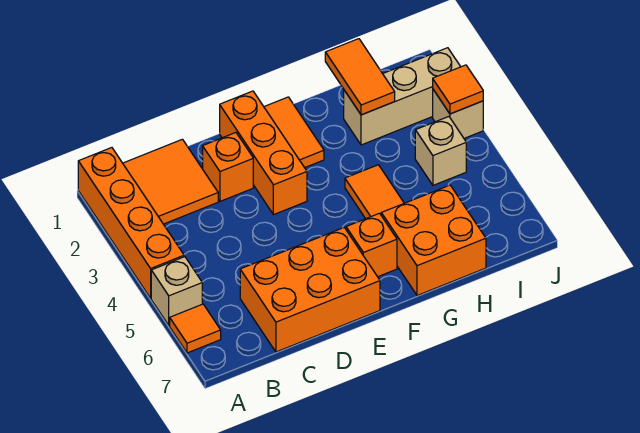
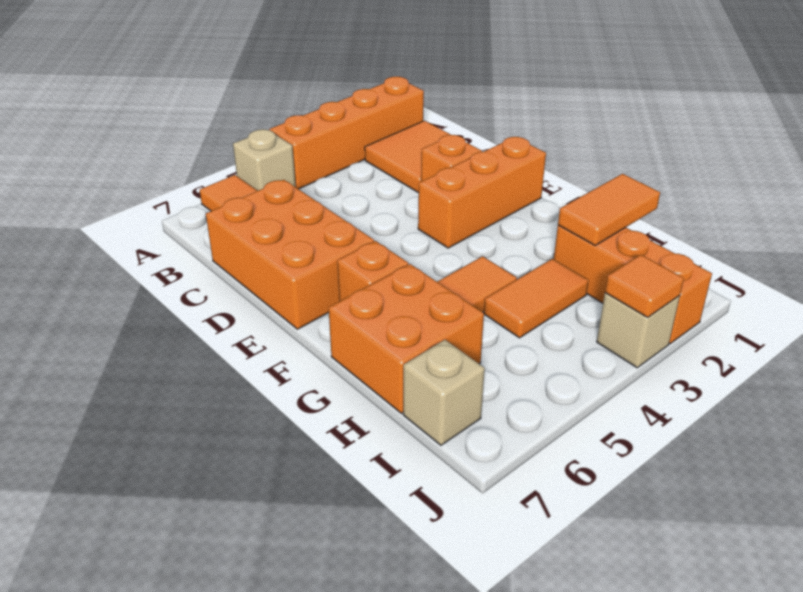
orange 1x2 tile [264,97,324,168] -> orange 1x2 tile moved to [484,259,589,338]
tan 1x3 brick [344,48,461,145] -> orange 1x3 brick [554,225,712,344]
tan 1x1 brick [415,117,466,185] -> tan 1x1 brick moved to [403,340,485,445]

